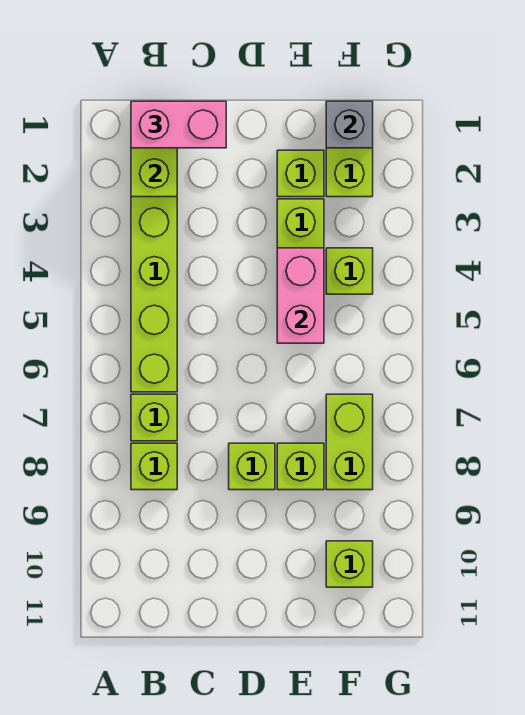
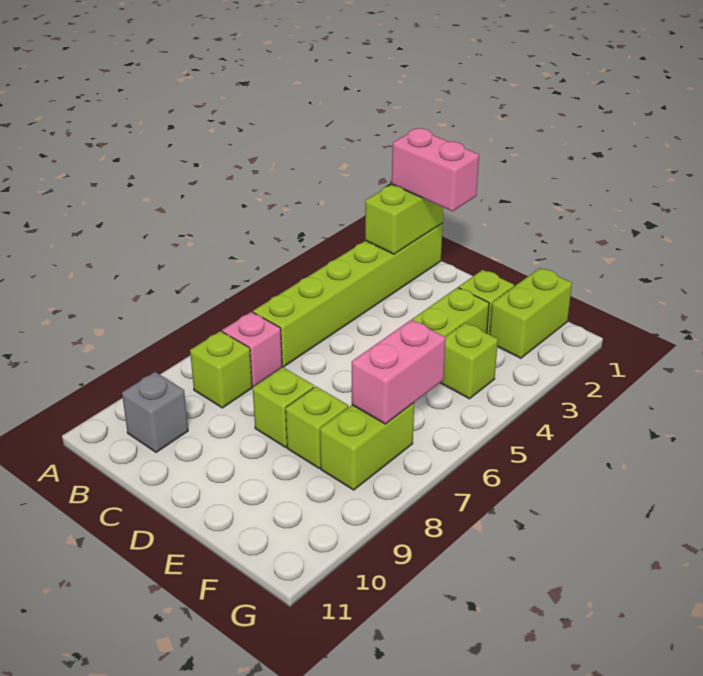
lime 1x1 brick [131,394,177,441] -> pink 1x1 brick [222,312,282,387]
pink 1x2 brick [277,248,324,343] -> pink 1x2 brick moved to [352,320,446,424]
grey 1x1 brick [326,101,373,148] -> grey 1x1 brick moved to [122,372,188,452]
lime 1x1 brick [326,541,373,587] -> none

